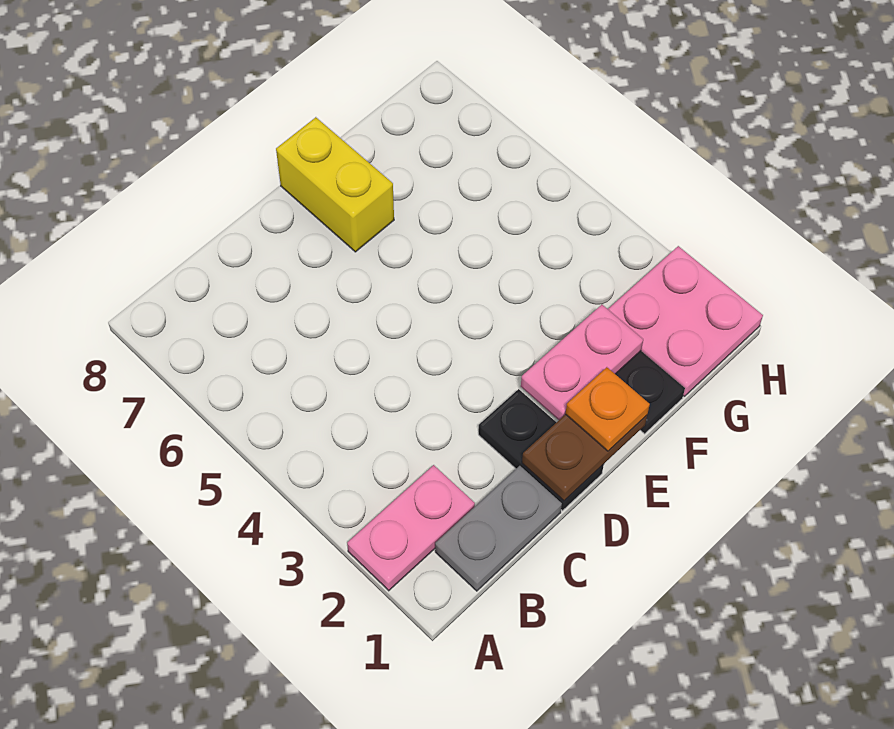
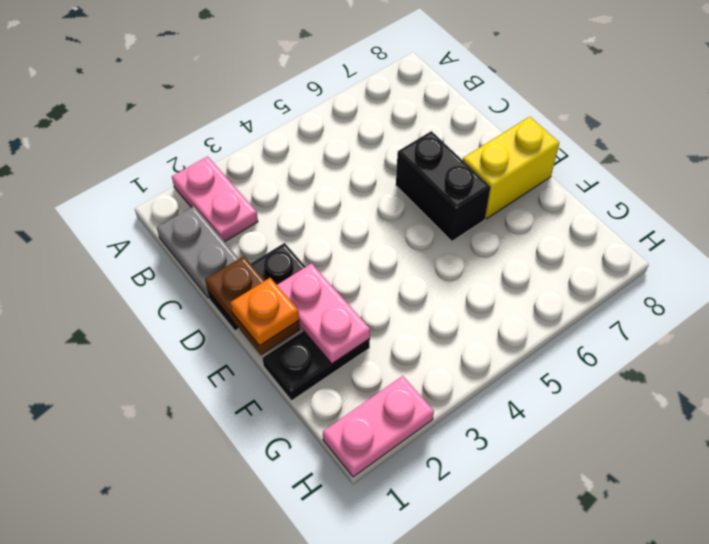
none -> black 1x2 brick [396,131,491,241]
pink 2x2 plate [608,246,763,396] -> pink 1x2 plate [323,376,434,477]

